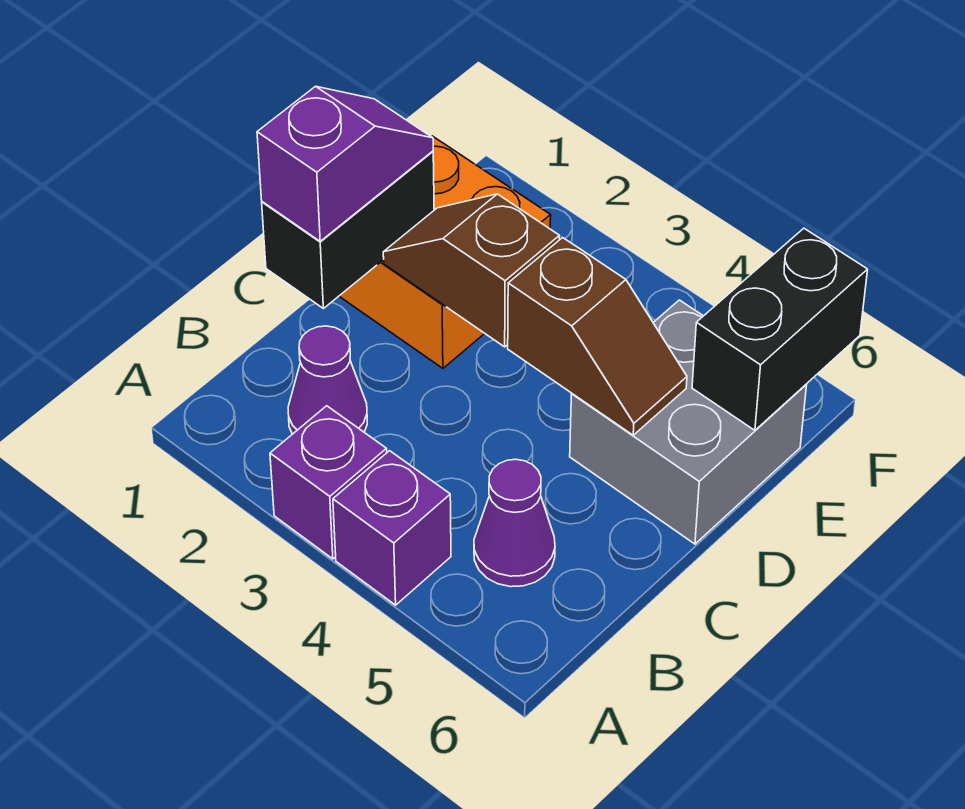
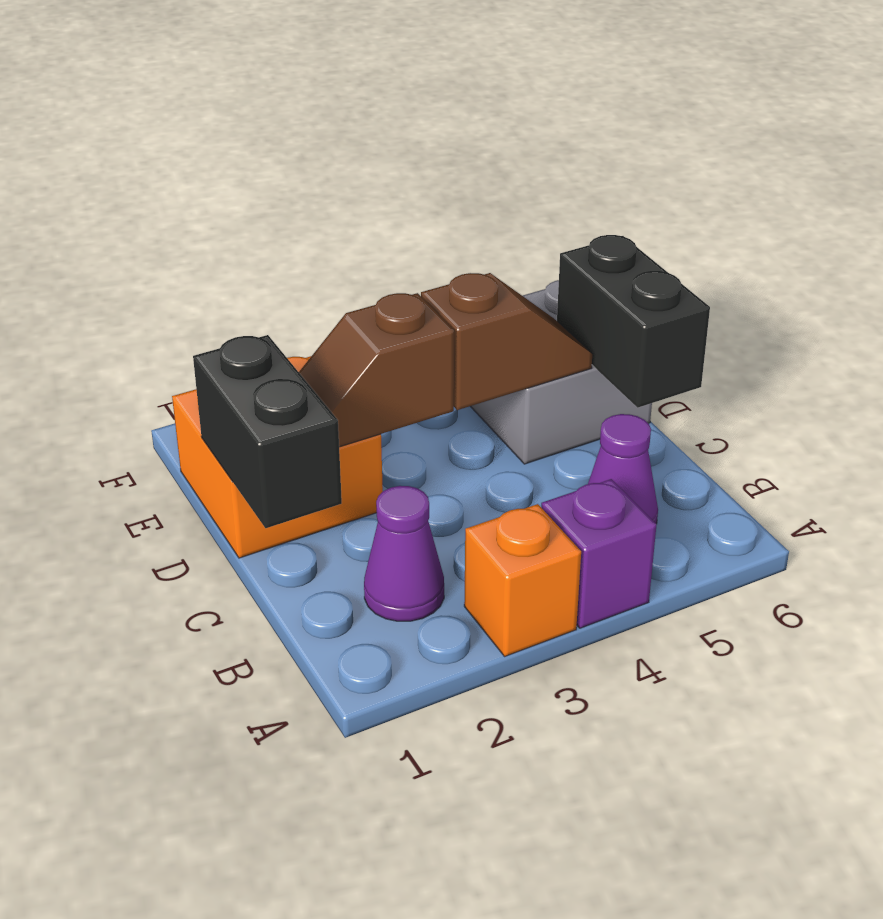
purple 1x1 brick [270,406,387,559] -> orange 1x1 brick [464,504,581,656]
purple 1x2 slope [257,86,433,241] -> none
black 1x2 brick [692,228,868,430] -> black 1x2 brick moved to [557,235,710,407]

